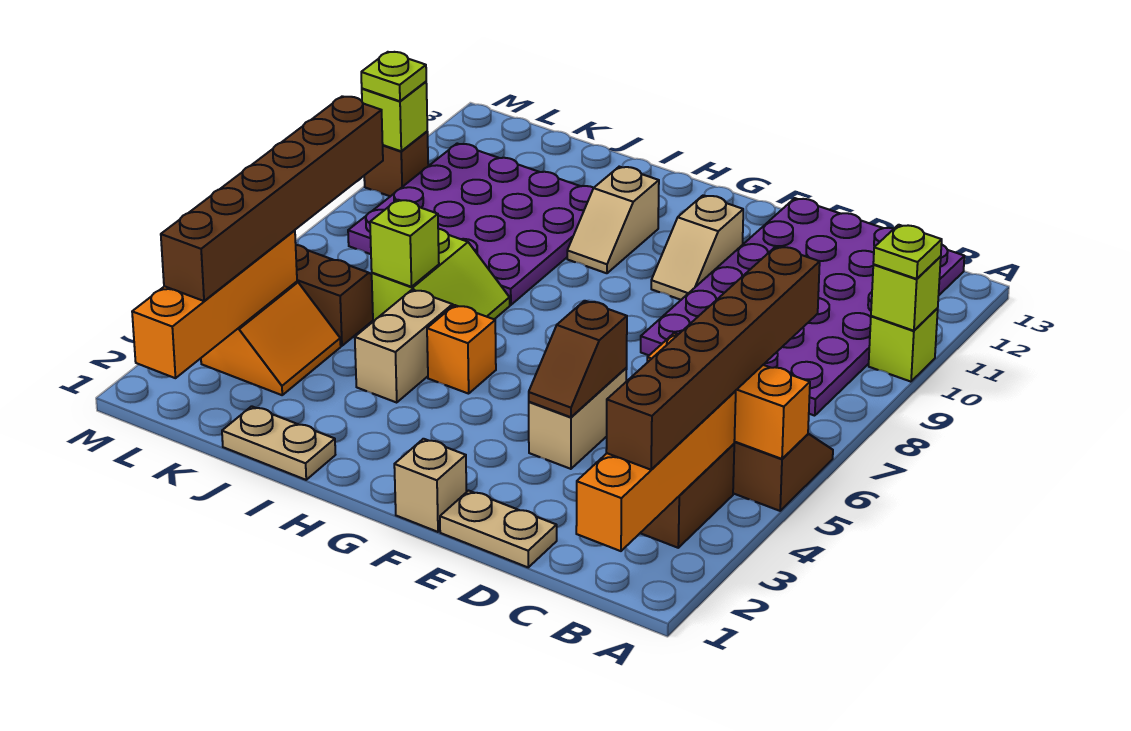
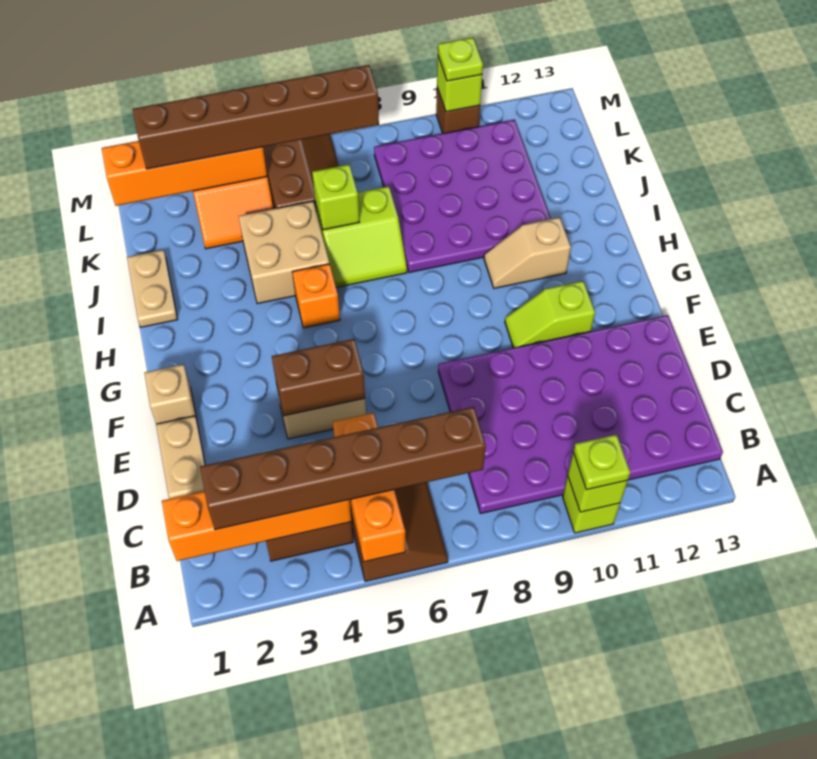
brown 1x2 slope [529,301,627,417] -> brown 1x2 brick [272,339,365,416]
tan 1x2 slope [651,195,743,300] -> lime 1x2 slope [505,281,595,348]
tan 1x2 brick [355,290,453,402] -> tan 2x2 brick [238,201,329,304]

